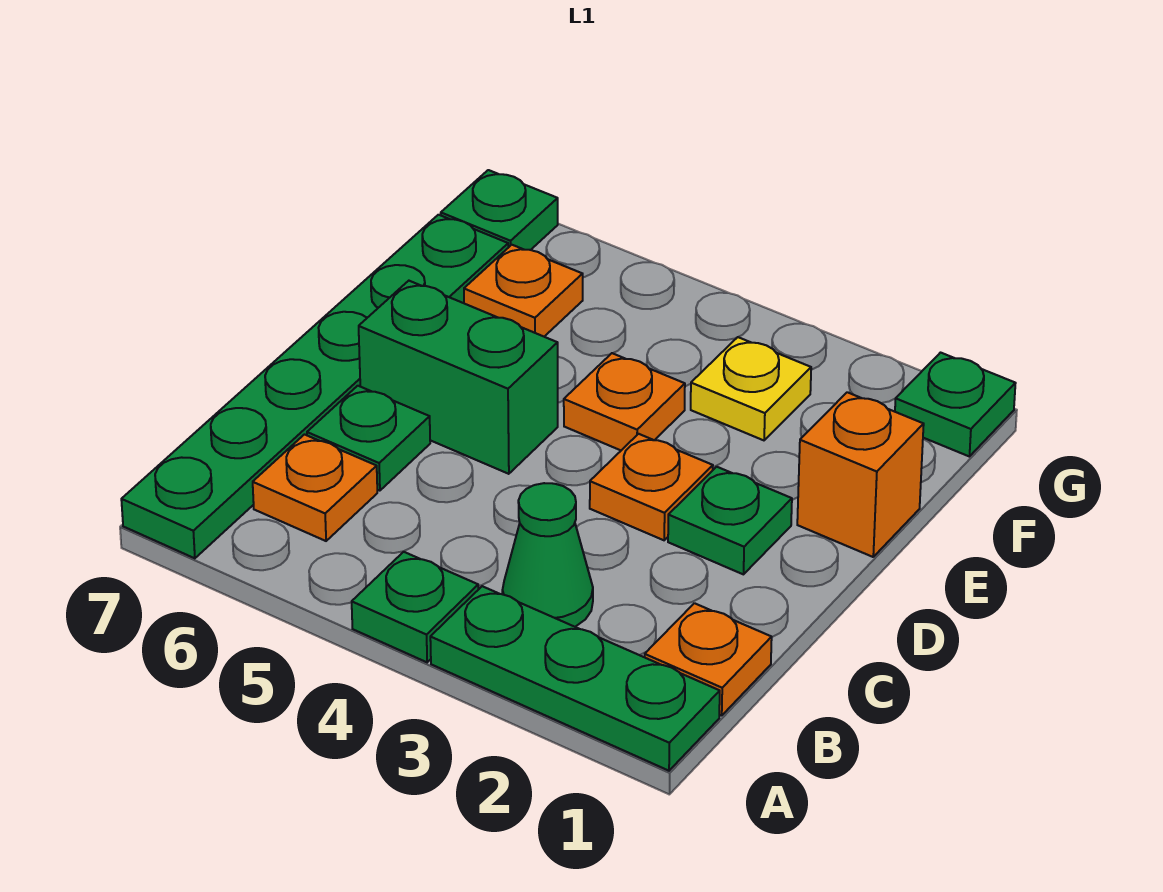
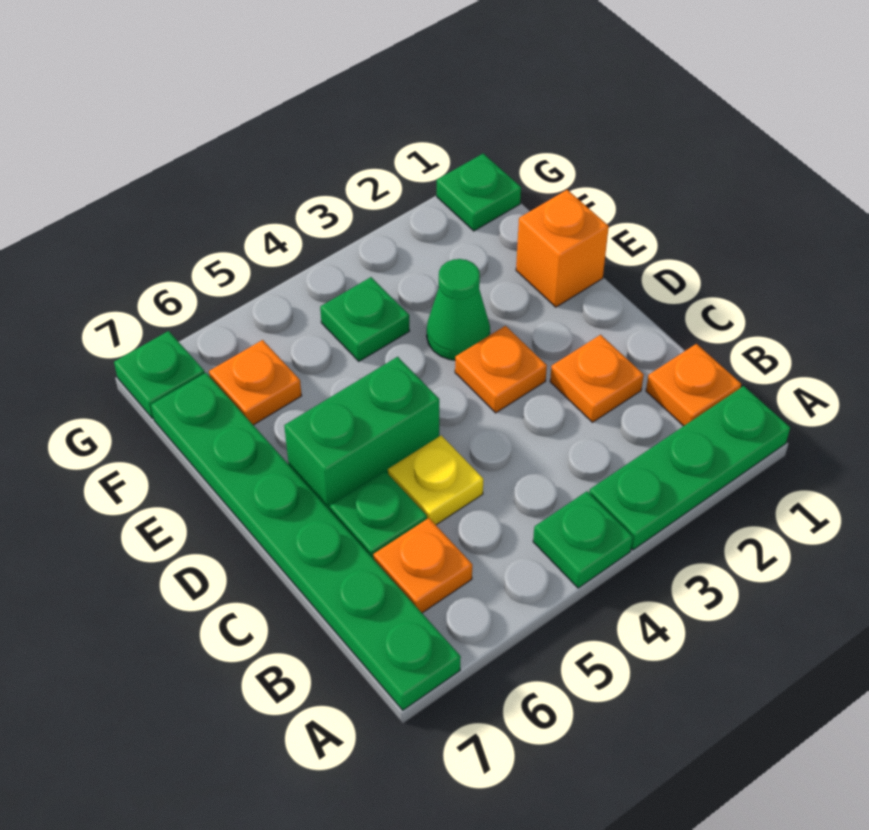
green 1x1 cone [502,483,593,627] -> green 1x1 cone moved to [427,259,490,360]
green 1x1 plate [668,467,792,574] -> green 1x1 plate moved to [320,277,410,361]
orange 1x1 plate [564,353,685,450] -> orange 1x1 plate moved to [550,335,644,422]
yellow 1x1 plate [691,337,811,440] -> yellow 1x1 plate moved to [388,435,483,525]

